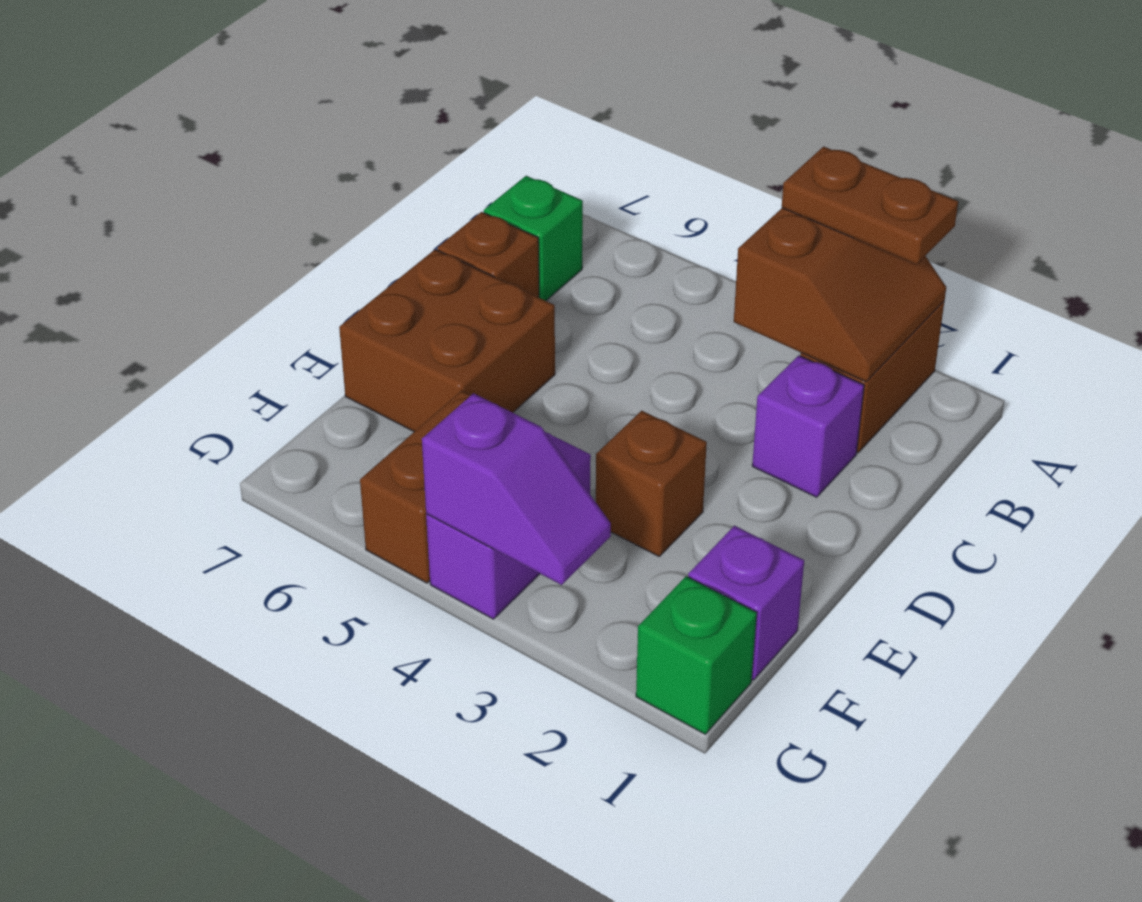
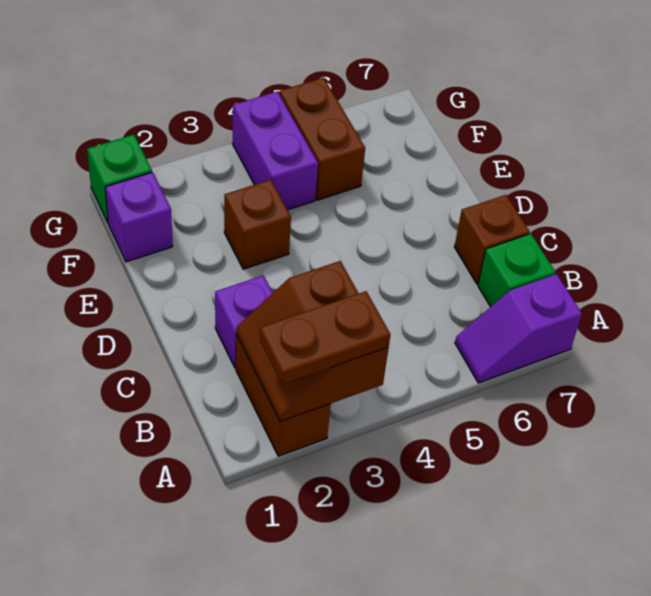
brown 2x2 brick [339,249,555,432] -> none
purple 1x2 slope [422,393,611,585] -> purple 1x2 slope moved to [455,274,582,383]

